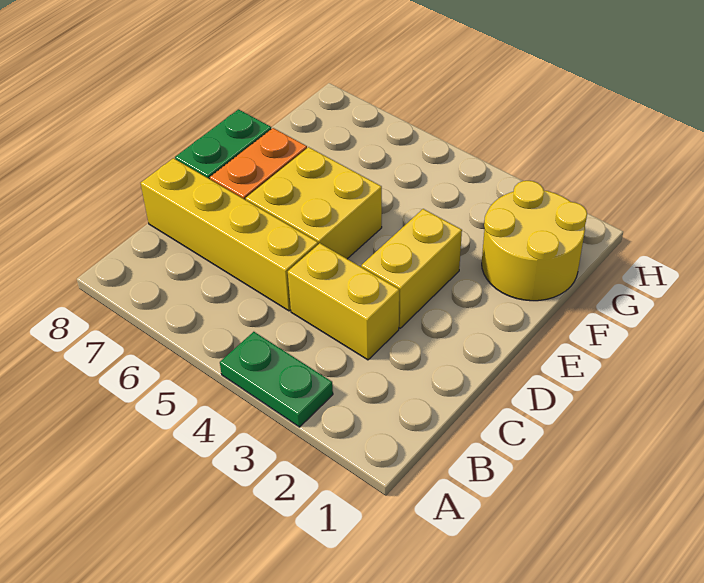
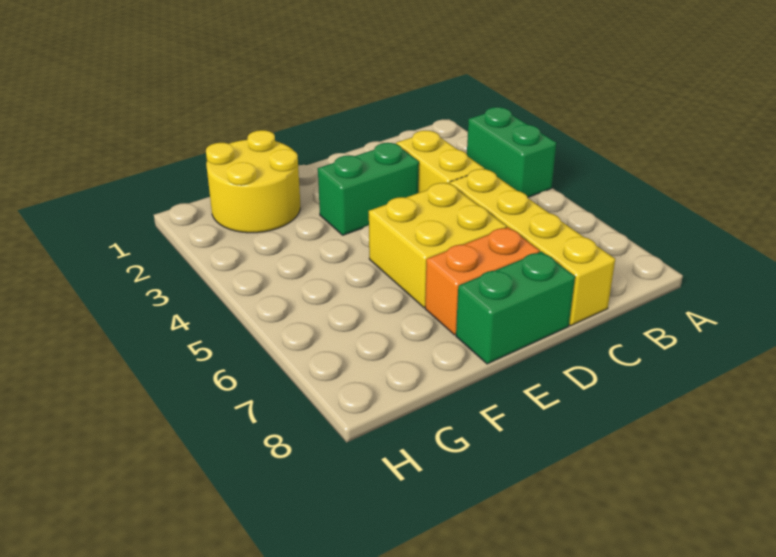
green 1x2 plate [220,332,333,427] -> green 1x2 brick [467,107,556,197]
yellow 1x2 brick [361,209,462,328] -> green 1x2 brick [318,143,419,235]

